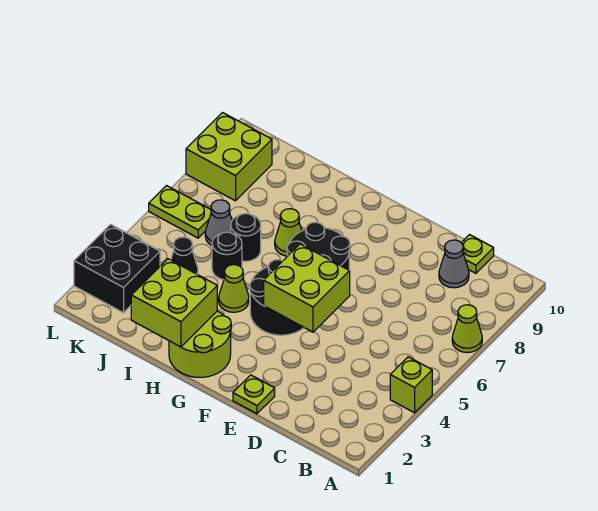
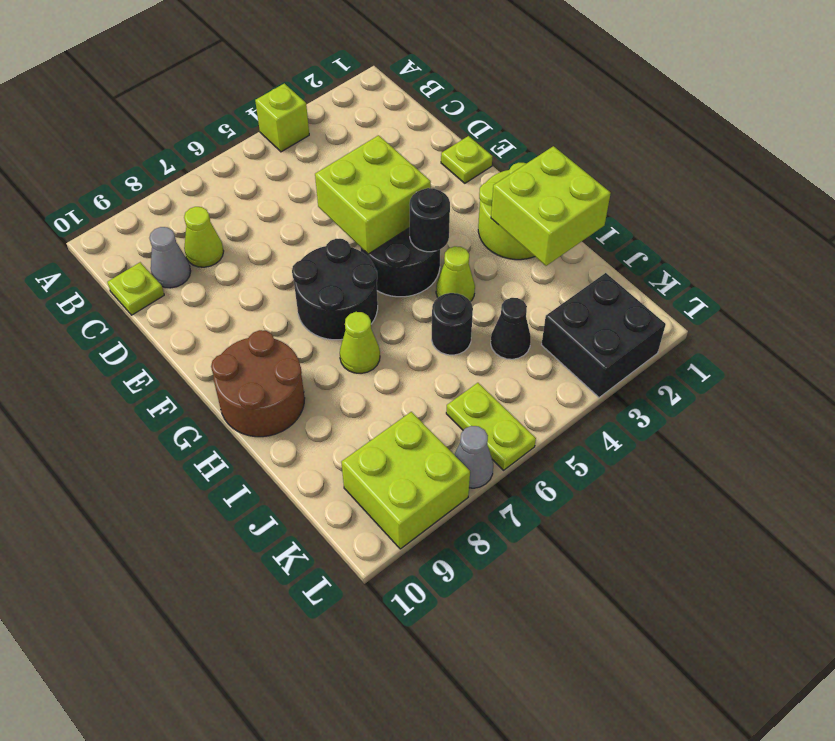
lime 1x1 cone [452,305,482,353] -> lime 1x1 cone moved to [184,207,224,267]
none -> brown 2x2 round brick [211,330,305,437]
black 1x1 round brick [231,214,261,261] -> black 1x1 round brick moved to [410,188,450,252]
grey 1x1 cone [205,200,232,245] -> grey 1x1 cone moved to [454,426,493,488]

